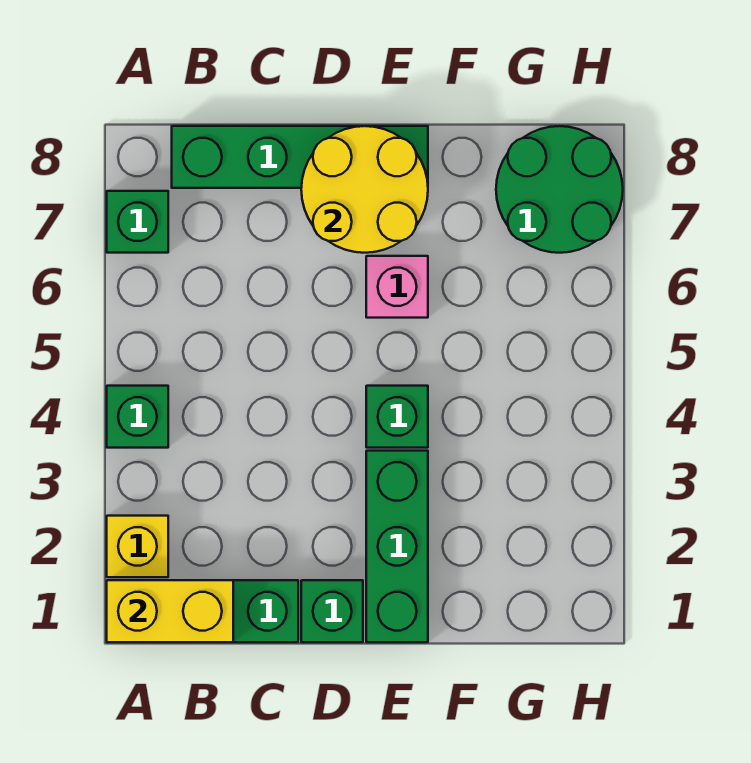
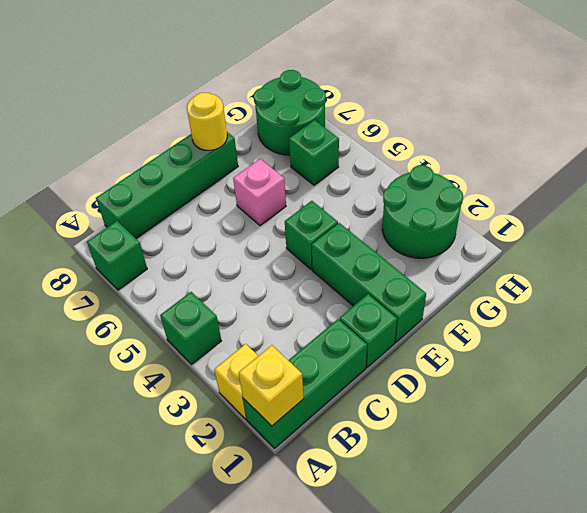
yellow 1x2 brick [107,580,233,642] -> yellow 1x1 brick [239,345,304,426]
yellow 2x2 round brick [301,126,428,253] -> yellow 1x1 round brick [187,93,227,150]
none -> green 2x2 round brick [382,165,463,258]
none -> green 1x1 brick [289,120,339,185]

